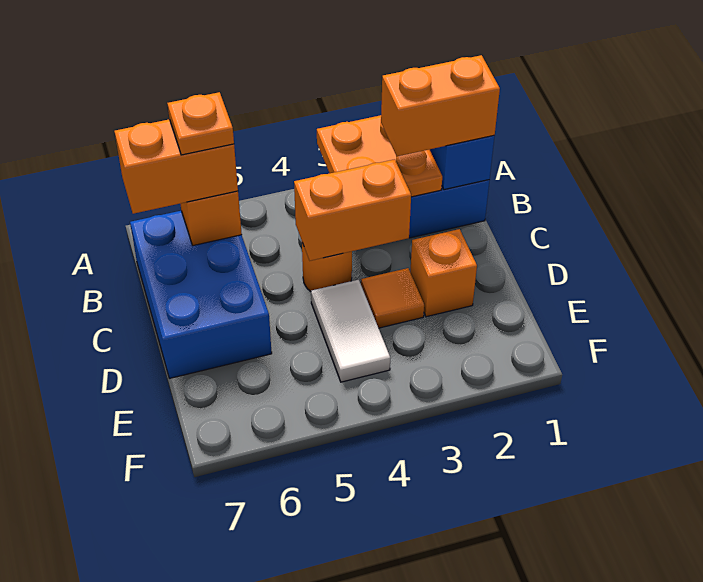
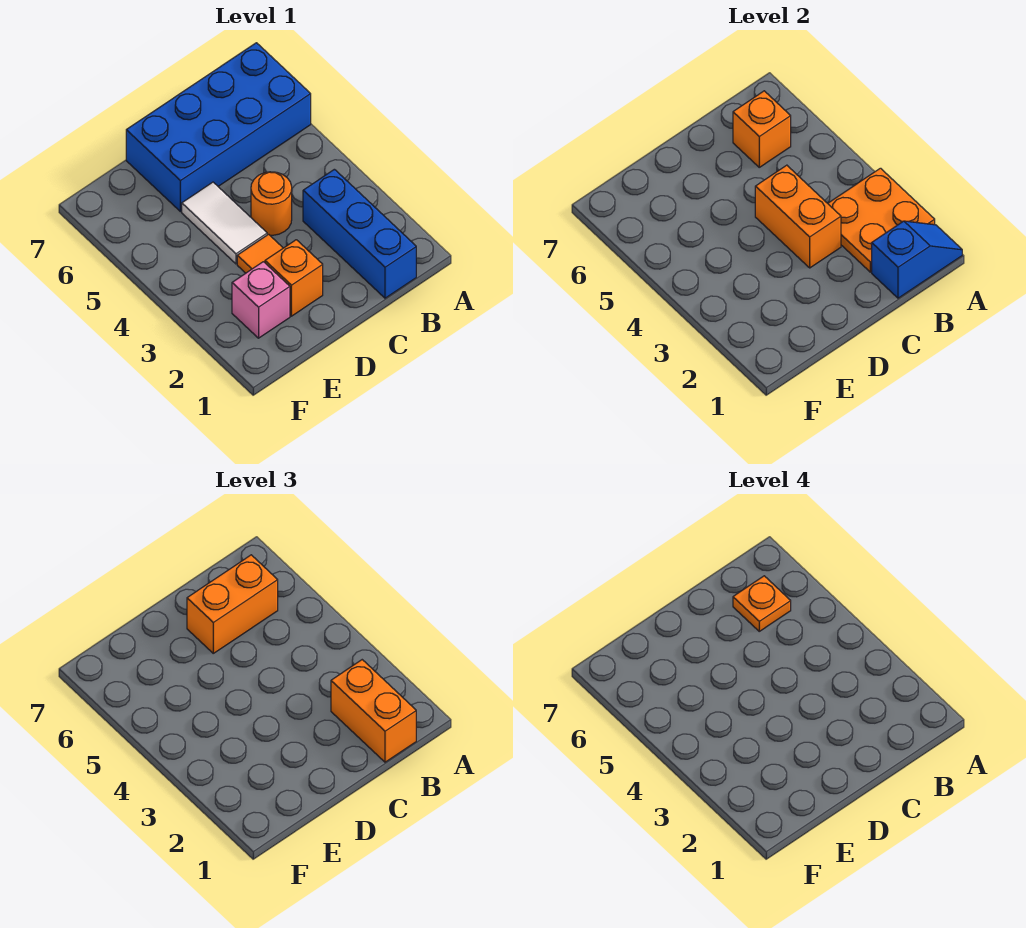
blue 2x3 brick [130,211,272,378] -> blue 2x4 brick [126,43,311,212]
orange 1x2 brick [114,119,238,214] -> orange 1x2 brick turned to [187,555,278,653]
white 1x2 tile [311,280,390,382] -> white 1x2 tile turned to [182,182,267,264]
none -> pink 1x1 brick [232,262,290,338]

